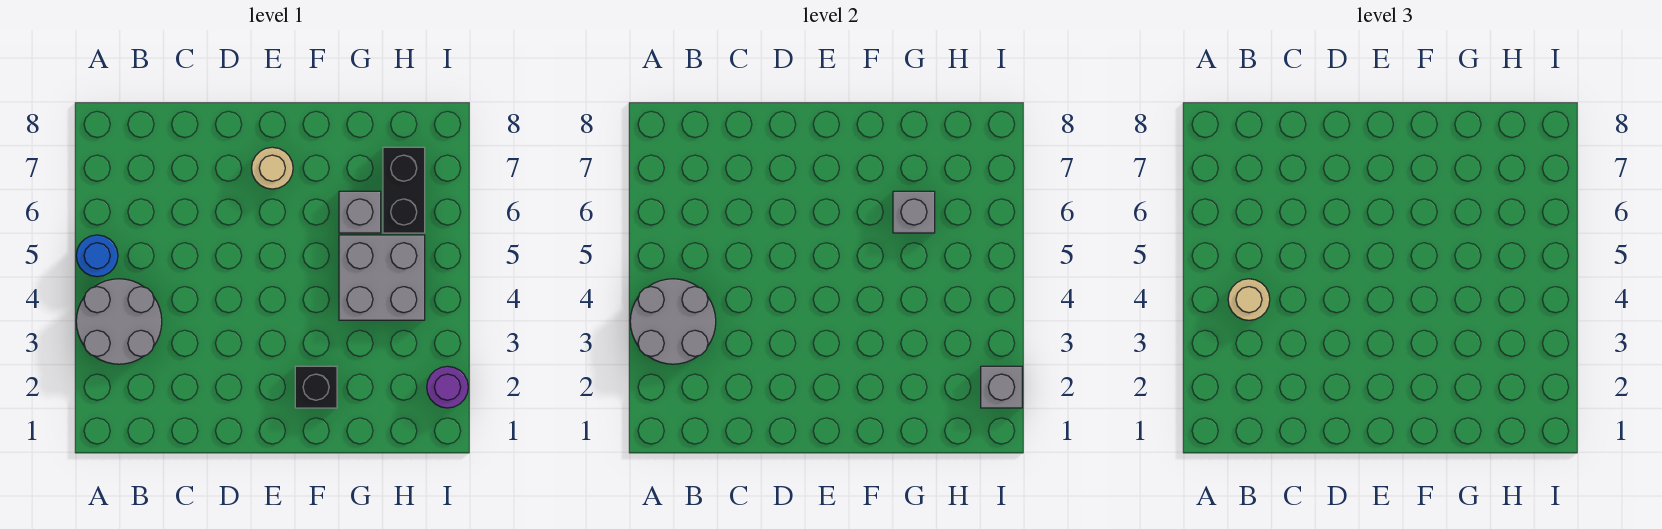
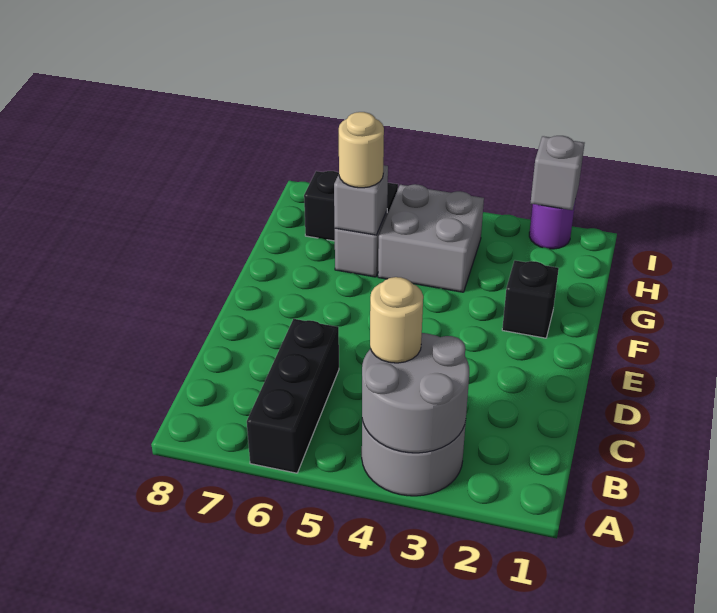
blue 1x1 round brick [76,235,118,277] -> none
none -> black 1x3 brick [247,319,339,473]
tan 1x1 round brick [252,147,293,189] -> tan 1x1 round brick moved to [339,112,384,188]

